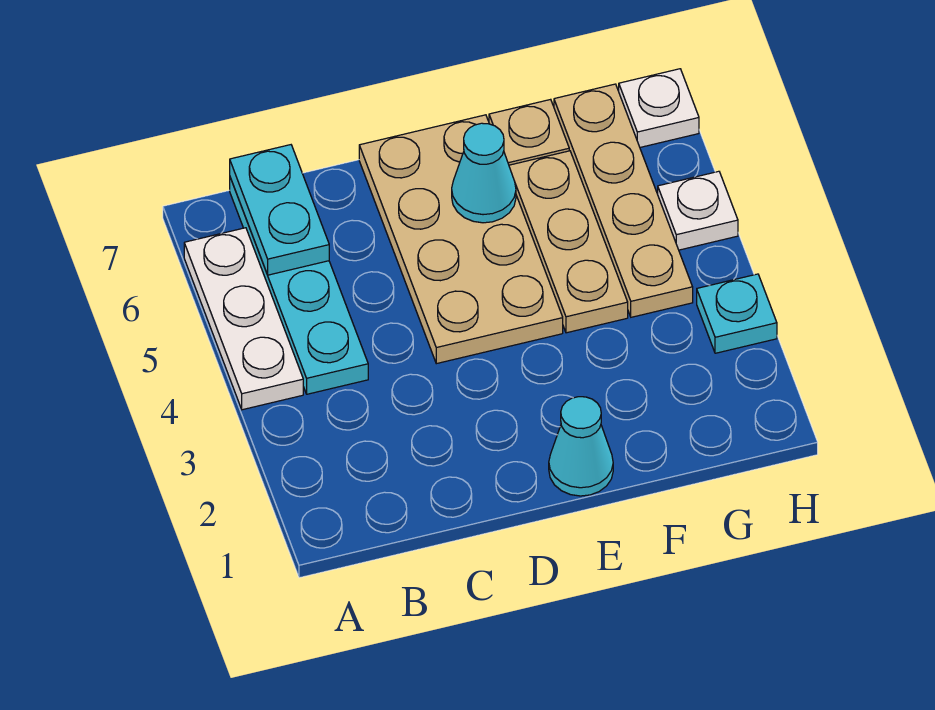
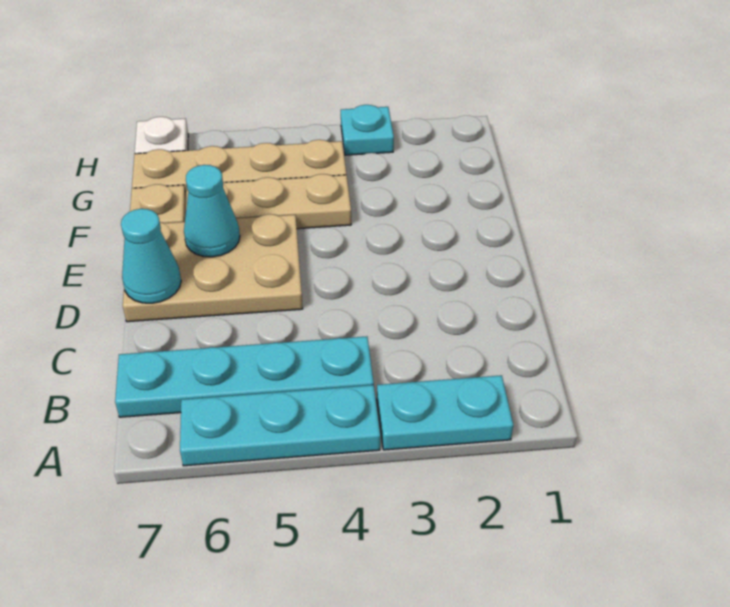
white 1x3 plate [184,228,303,410] -> cyan 1x3 plate [180,385,380,466]
cyan 1x2 plate [230,145,329,275] -> cyan 1x2 plate moved to [377,375,513,450]
tan 2x4 plate [359,115,563,364] -> tan 2x3 plate [123,214,303,322]
cyan 1x1 cone [549,397,613,496] -> cyan 1x1 cone moved to [121,209,181,303]
white 1x1 plate [658,171,738,250] -> none

